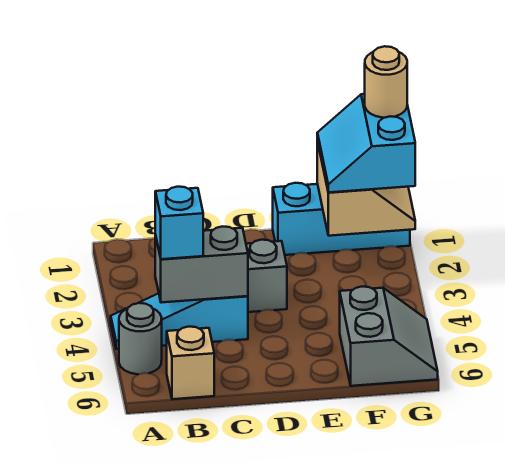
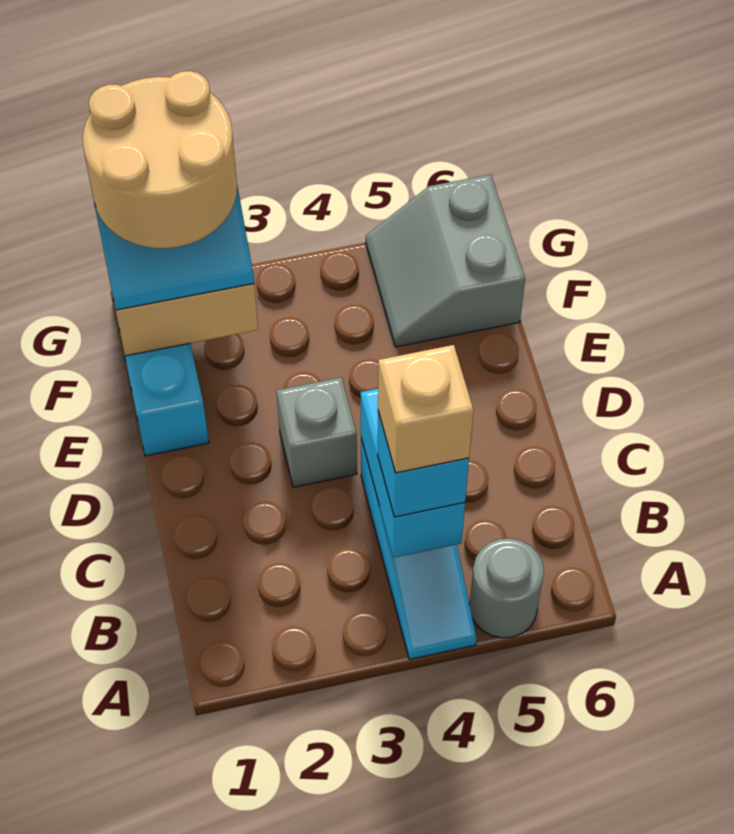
grey 1x2 brick [155,226,248,303] -> cyan 1x2 brick [361,389,465,558]
tan 1x1 brick [167,327,214,399] -> tan 1x1 brick moved to [378,345,474,473]
grey 2x2 slope [340,287,438,386] -> grey 2x2 slope turned to [366,175,525,347]
tan 1x1 round brick [365,46,407,118] -> tan 2x2 round brick [83,71,237,248]

